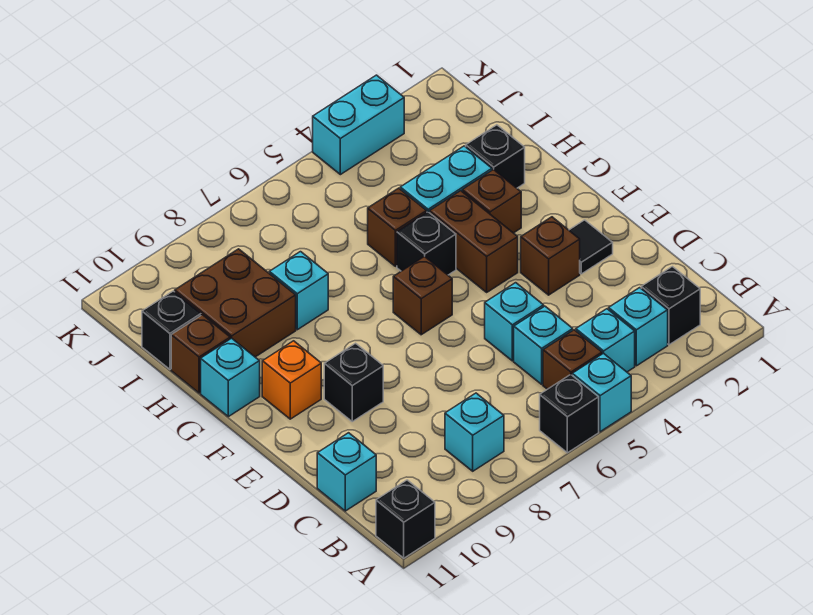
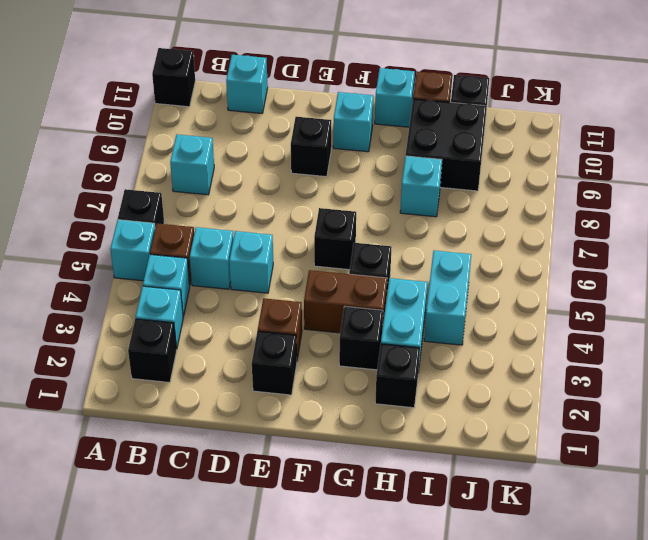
black 1x1 tile [569,220,613,274] -> black 1x1 brick [252,331,297,395]
brown 1x1 brick [393,256,452,335] -> black 1x1 brick [314,208,356,270]
orange 1x1 brick [262,341,321,419] -> cyan 1x1 brick [333,92,374,152]
brown 1x1 brick [462,169,521,233] -> black 1x1 brick [339,307,383,370]
brown 1x1 brick [368,188,427,266] -> none
brown 2x2 brick [175,249,296,357] -> black 2x2 brick [406,99,487,191]
cyan 1x2 brick [313,75,404,175] -> cyan 1x2 brick moved to [424,250,471,345]

